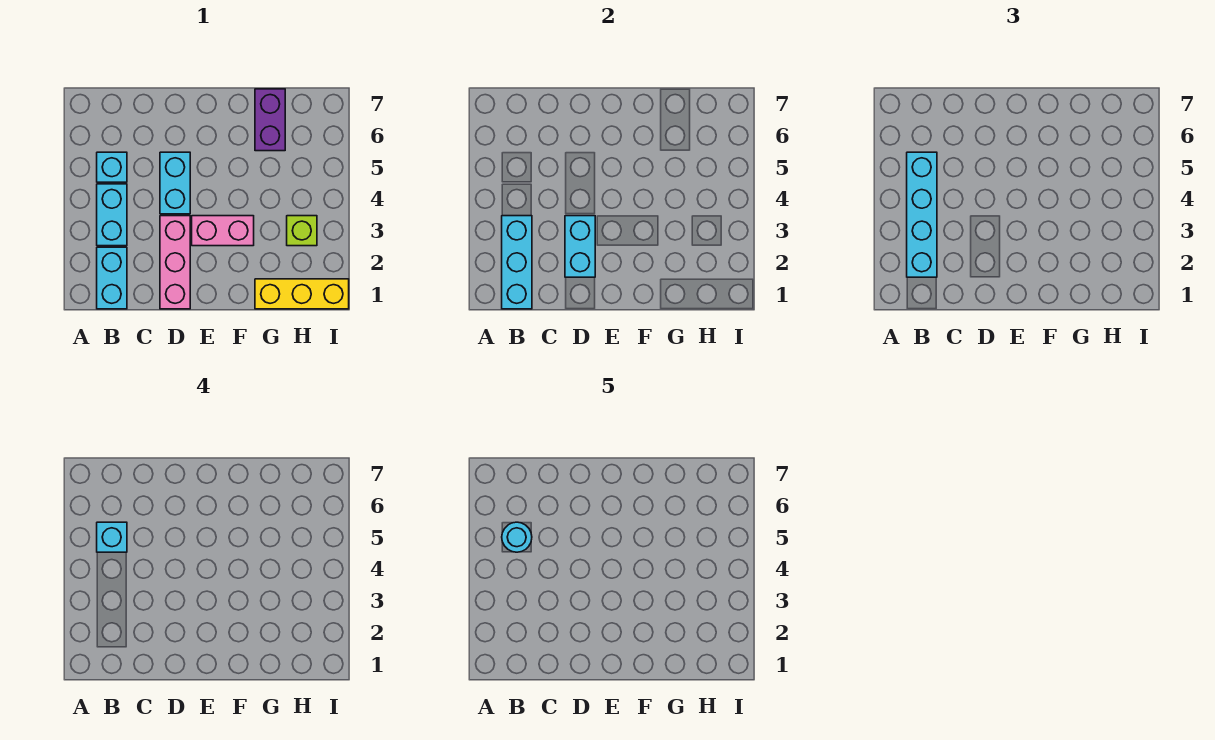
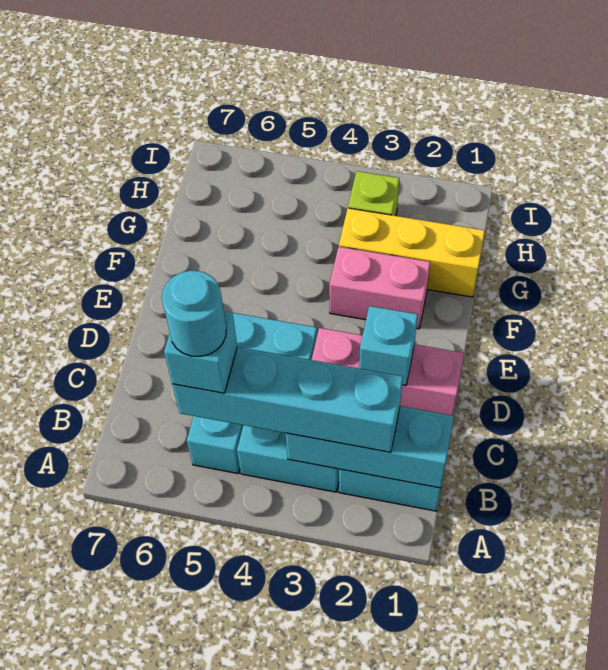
cyan 1x2 brick [565,216,595,277] -> cyan 1x1 brick [359,306,418,386]
pink 1x2 brick [192,216,254,246] -> pink 1x2 brick turned to [329,247,430,329]
yellow 1x3 brick [255,279,349,309] -> yellow 1x3 brick turned to [339,208,485,297]
purple 1x2 brick [255,89,285,151] -> none

